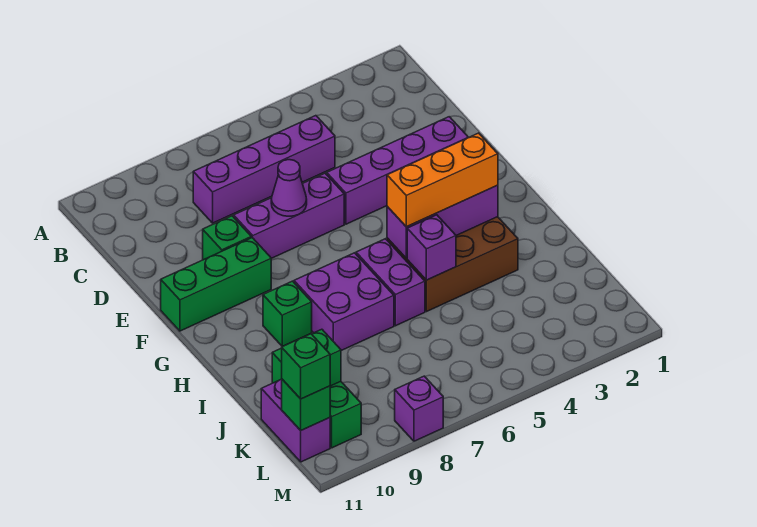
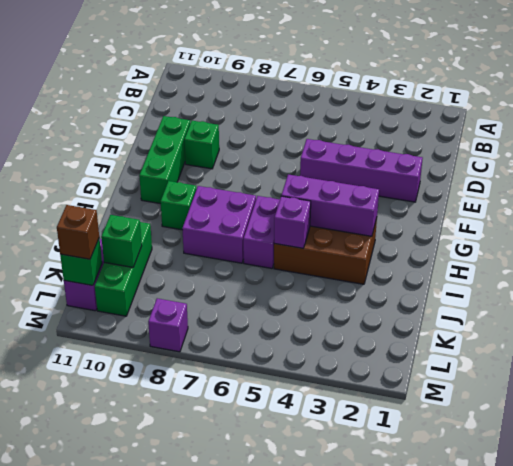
purple 1x4 brick [193,116,335,223] -> none
purple 1x3 brick [234,173,344,258] -> none
purple 1x1 cone [271,160,307,216] -> none
green 1x3 brick [161,238,271,331] -> green 1x3 brick turned to [139,116,190,204]
orange 1x3 brick [387,133,498,227] -> none
green 1x1 brick [282,334,330,399] -> brown 1x1 brick [57,205,99,259]

